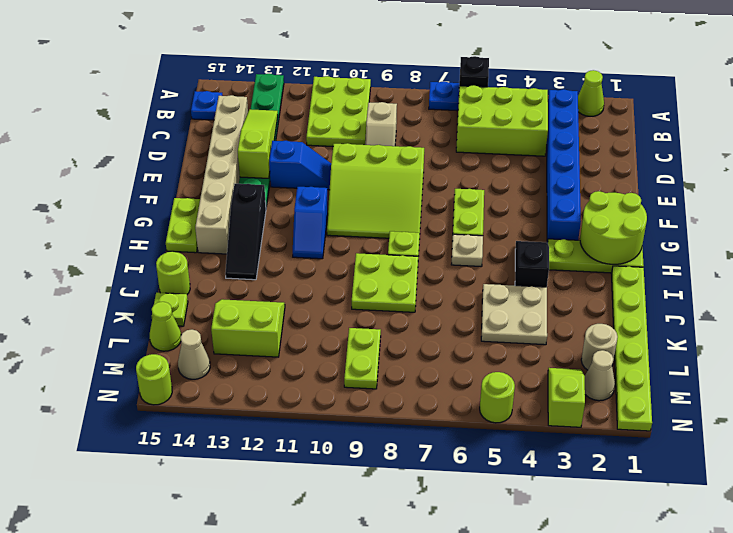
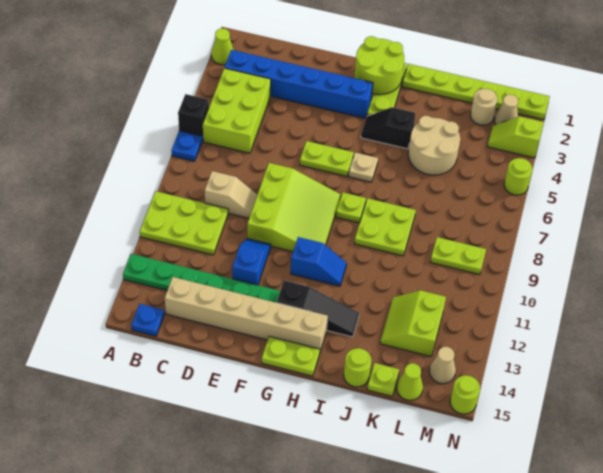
lime 1x3 slope [238,109,278,178] -> none
tan 2x2 plate [481,284,547,345] -> tan 2x2 round brick [408,116,460,175]

